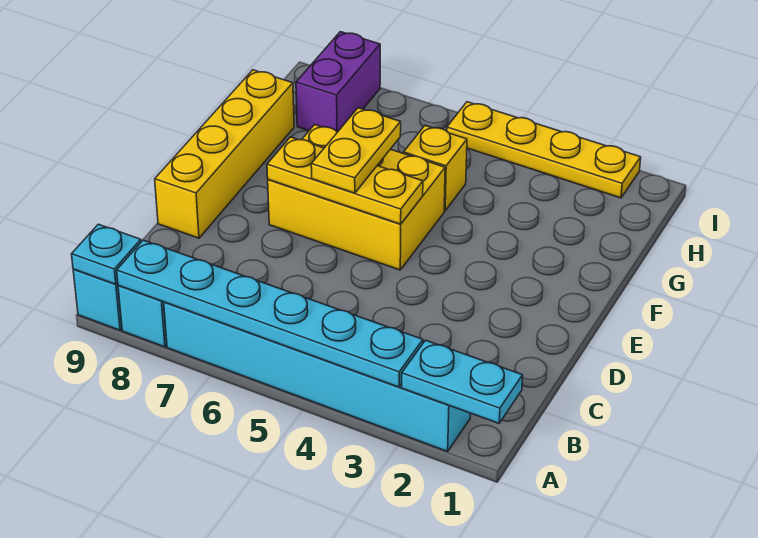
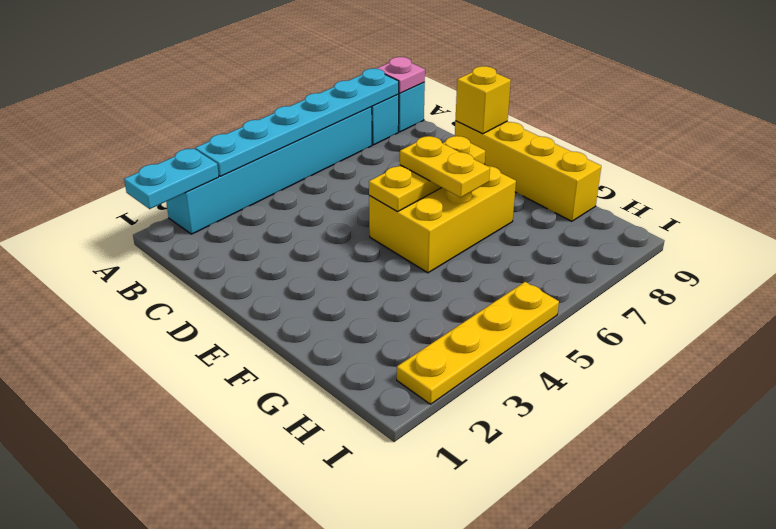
cyan 1x1 plate [72,224,141,284] -> pink 1x1 plate [376,57,425,93]
yellow 1x1 brick [404,126,467,211] -> yellow 1x1 brick moved to [455,66,511,134]
purple 1x2 brick [296,32,380,132] -> none

